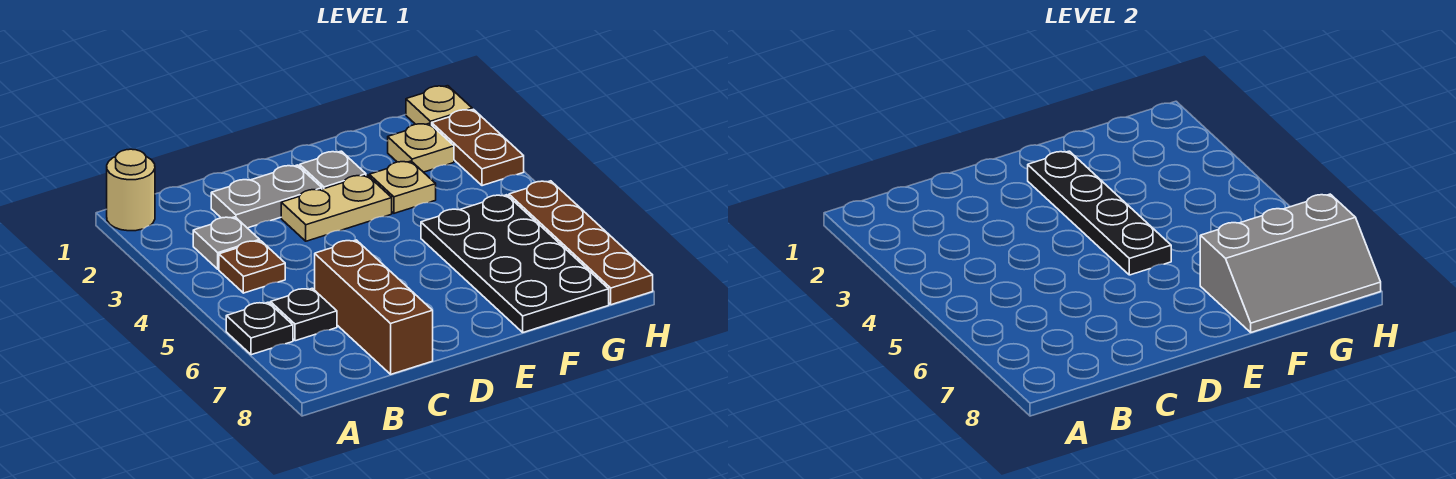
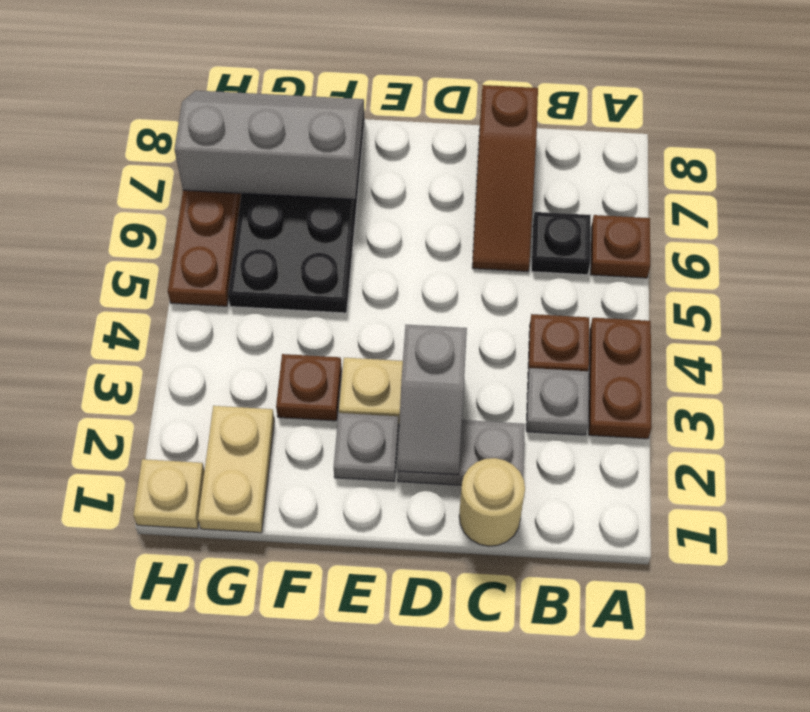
tan 1x1 round brick [107,149,155,231] -> tan 1x1 round brick moved to [459,458,525,546]
black 1x1 plate [226,302,293,355] -> brown 1x1 plate [591,215,650,278]
brown 1x3 brick [315,240,433,374] -> brown 1x3 slope [472,85,538,271]
none -> grey 1x2 slope [397,325,467,475]
black 1x4 plate [1028,151,1171,275] -> none
tan 1x1 plate [369,161,436,213] -> brown 1x1 plate [276,354,341,421]
tan 1x1 plate [388,123,454,172] -> tan 1x2 plate [198,406,274,533]
brown 1x2 plate [432,109,524,186] -> brown 1x2 plate moved to [589,318,652,439]

